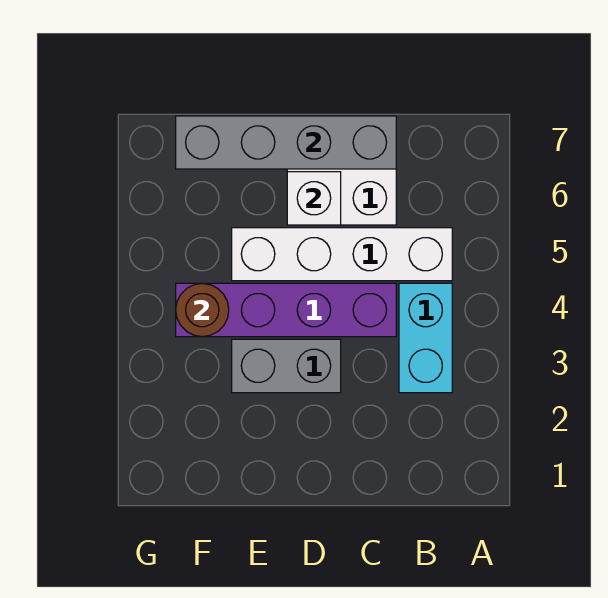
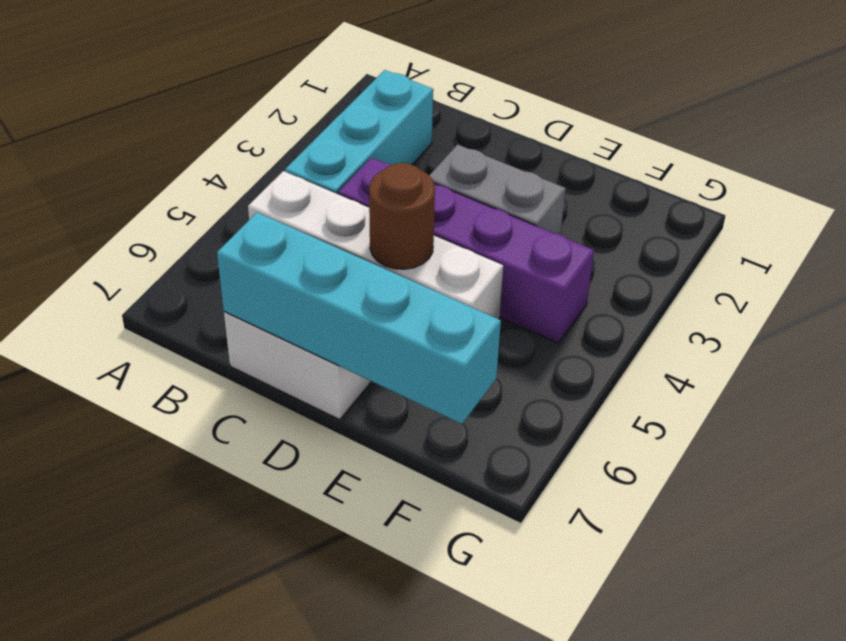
cyan 1x2 brick [399,283,452,393] -> cyan 1x3 brick [285,70,433,194]
grey 1x4 brick [176,116,396,169] -> cyan 1x4 brick [217,212,501,424]
white 1x1 brick [287,172,341,225] -> none
brown 1x1 round brick [176,283,229,337] -> brown 1x1 round brick moved to [369,163,435,269]

